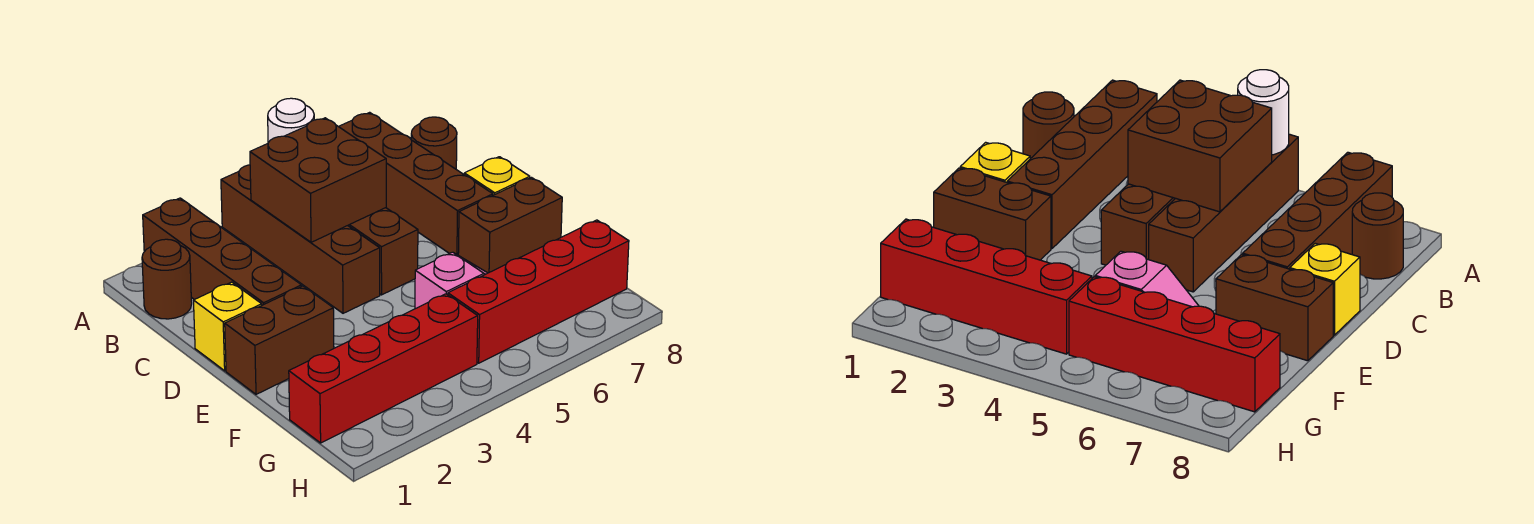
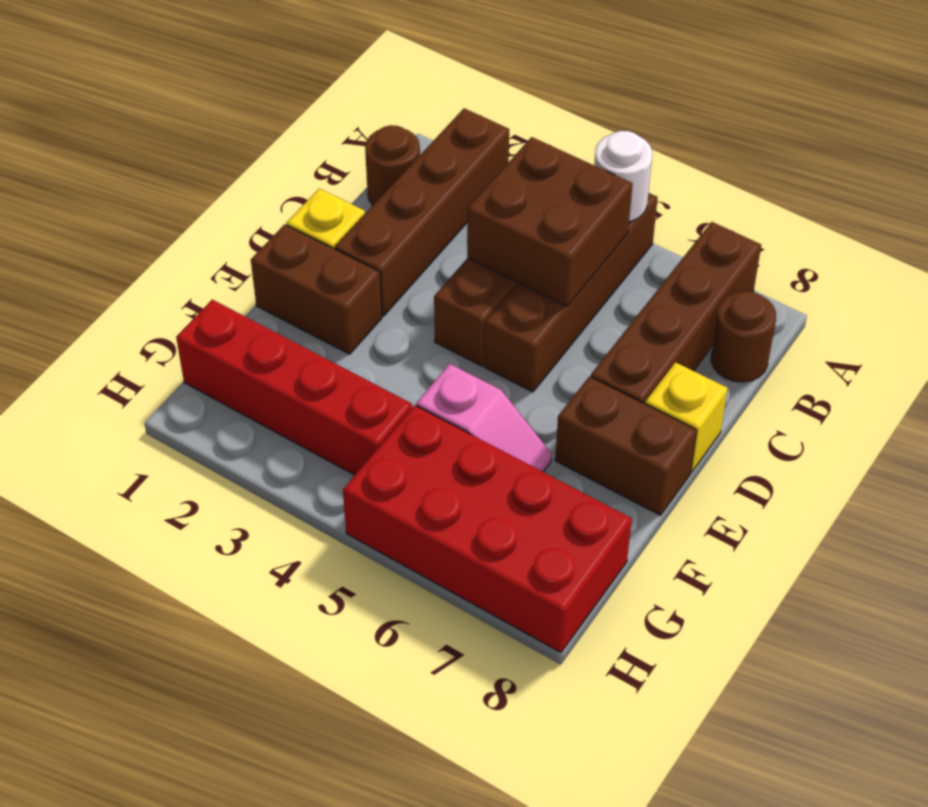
red 1x4 brick [448,220,629,363] -> red 2x4 brick [343,405,632,652]

